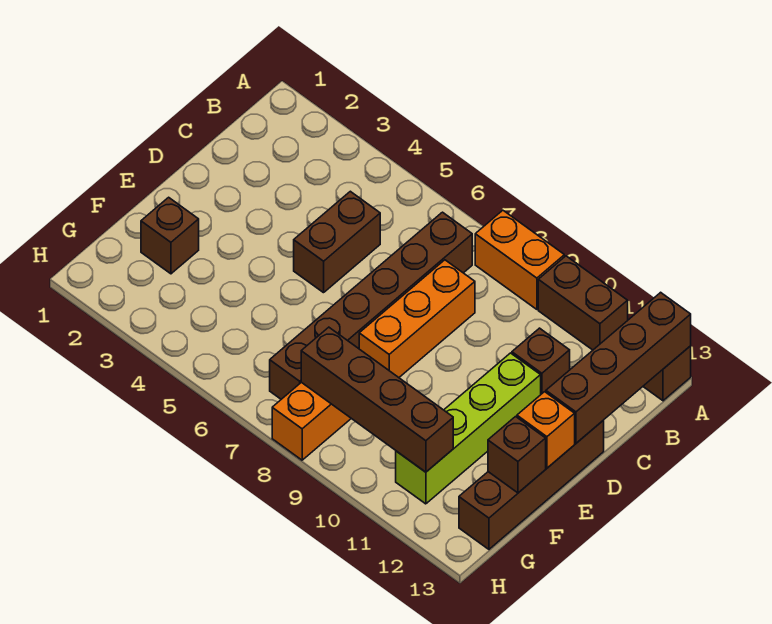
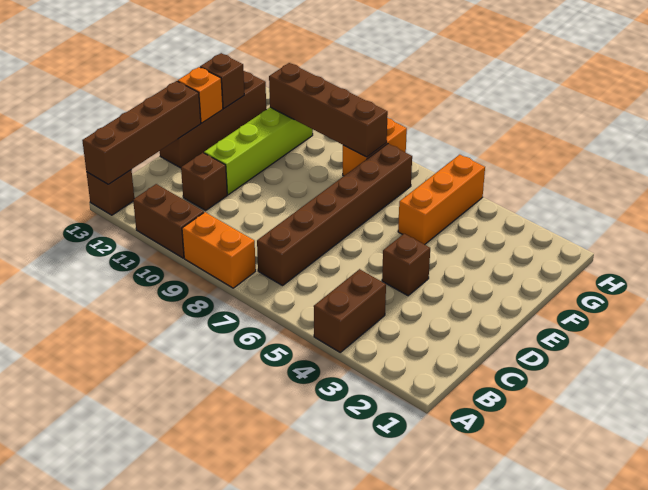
brown 1x2 brick [294,191,380,293] -> brown 1x2 brick moved to [314,269,386,352]
orange 1x3 brick [359,260,475,377] -> orange 1x3 brick moved to [398,155,485,245]
brown 1x1 brick [141,197,199,274] -> brown 1x1 brick moved to [382,234,430,296]

